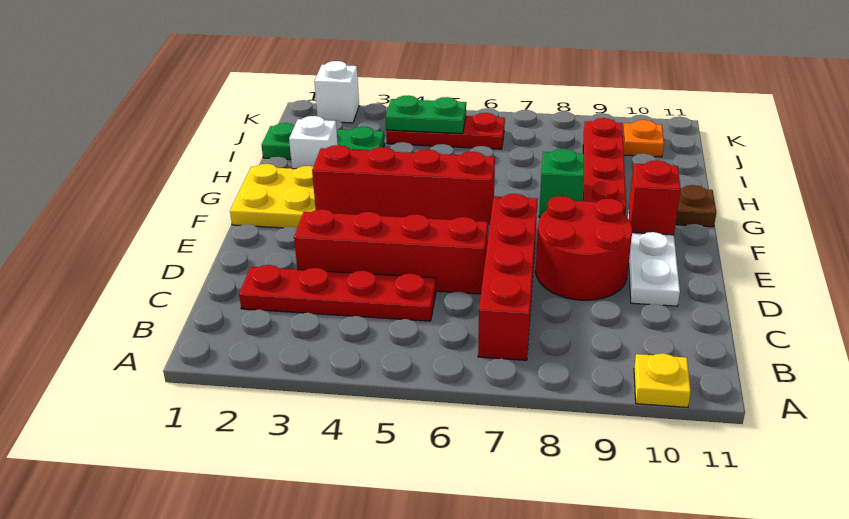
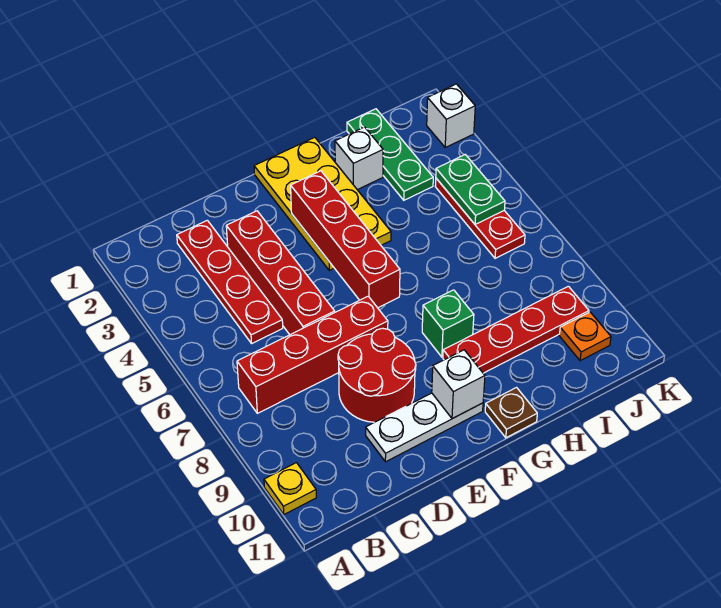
red 1x1 brick [629,160,681,235] -> white 1x1 brick [432,350,485,419]

